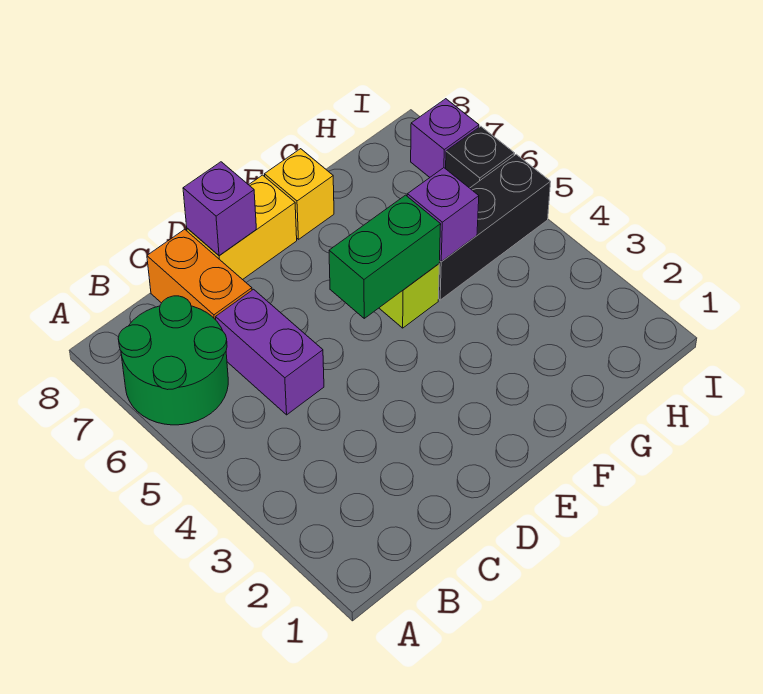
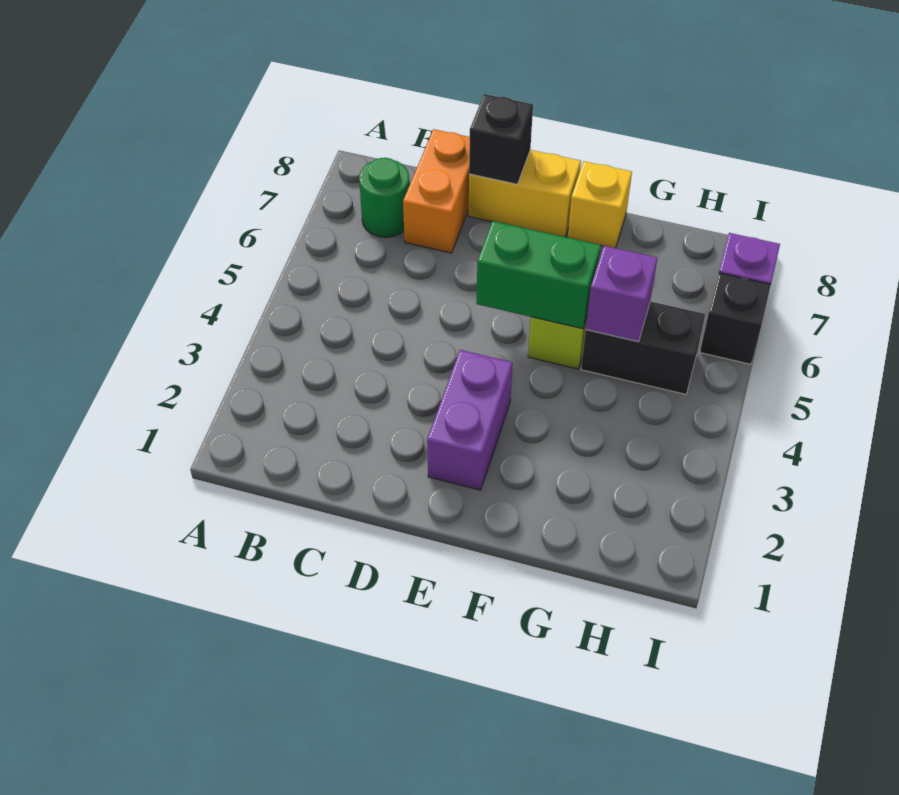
green 2x2 round brick [118,296,228,425] -> green 1x1 round brick [359,158,410,237]
purple 1x2 brick [216,289,324,415] -> purple 1x2 brick moved to [427,350,513,490]
purple 1x1 brick [183,162,256,256] -> black 1x1 brick [469,94,533,184]
black 1x3 brick [439,154,551,300] -> black 1x2 brick [581,301,705,394]

